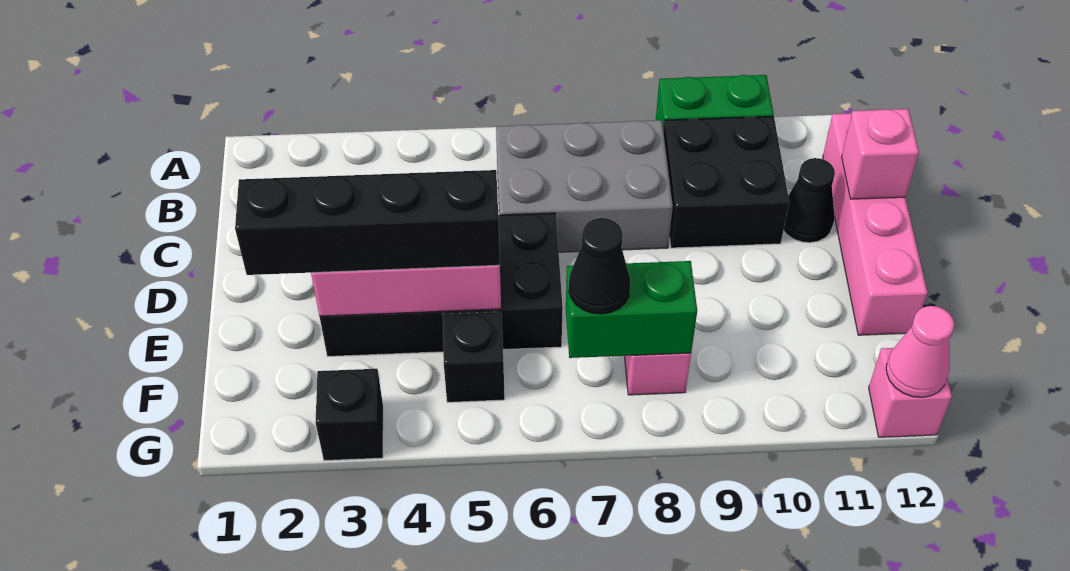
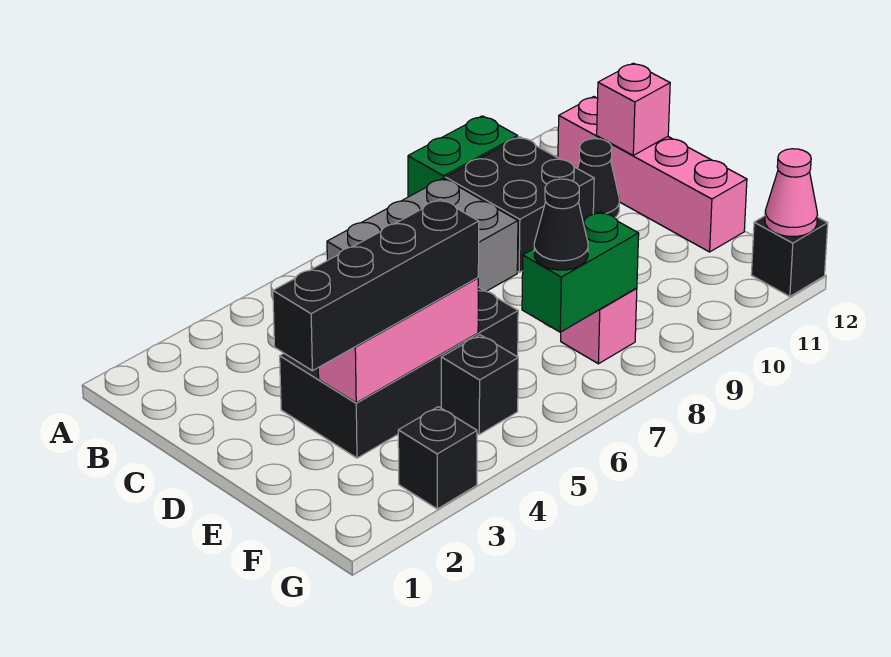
pink 1x1 brick [869,348,952,437] -> black 1x1 brick [751,216,828,297]

